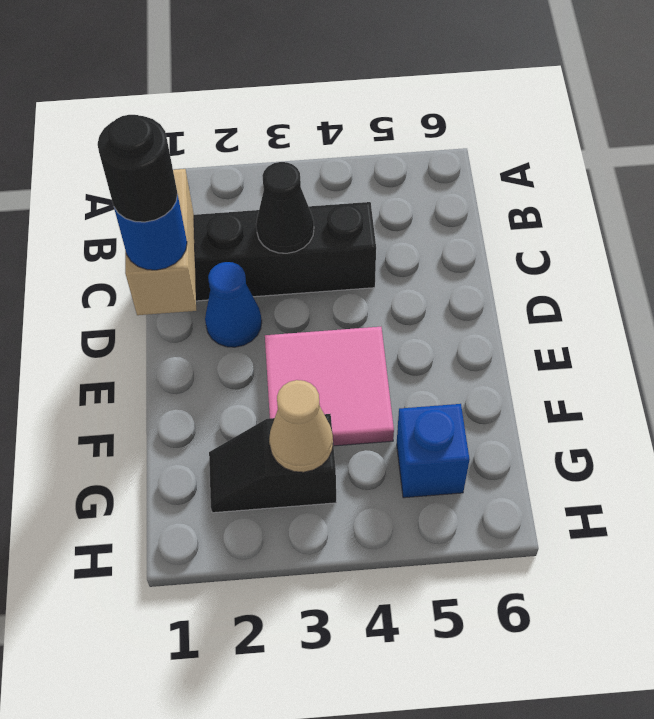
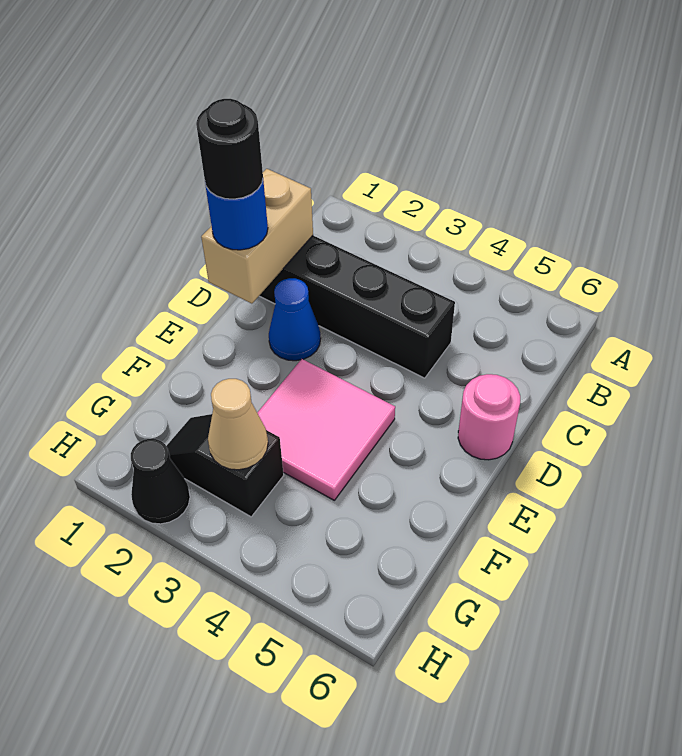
black 1x1 cone [256,162,314,253] -> black 1x1 cone moved to [131,439,190,524]
none -> pink 1x1 round brick [458,374,520,460]
blue 1x1 brick [397,404,470,498] -> none

